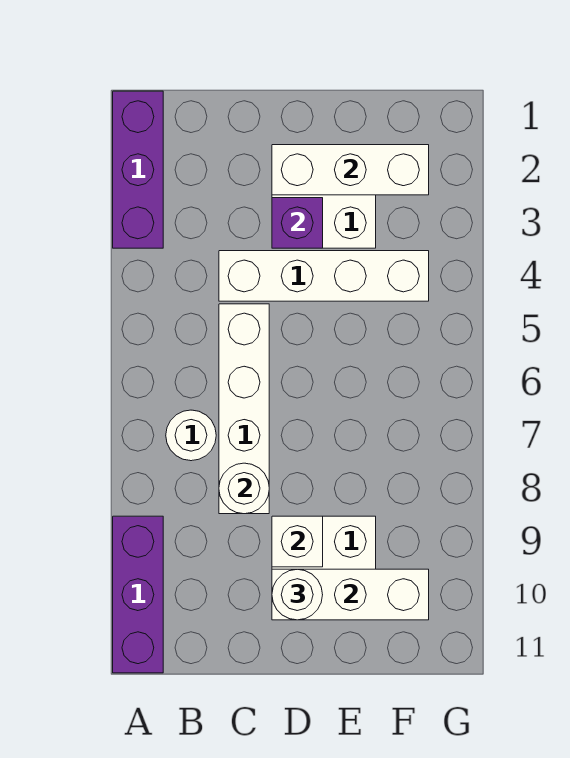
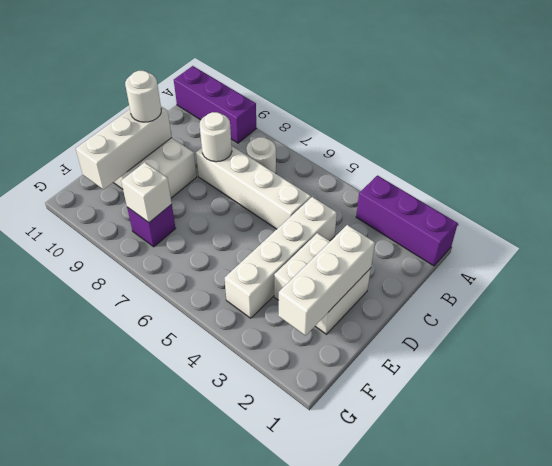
purple 1x1 brick [272,198,323,248] -> purple 1x1 brick moved to [127,204,176,247]
white 1x1 brick [272,516,323,567] -> white 1x1 brick moved to [121,162,172,222]

